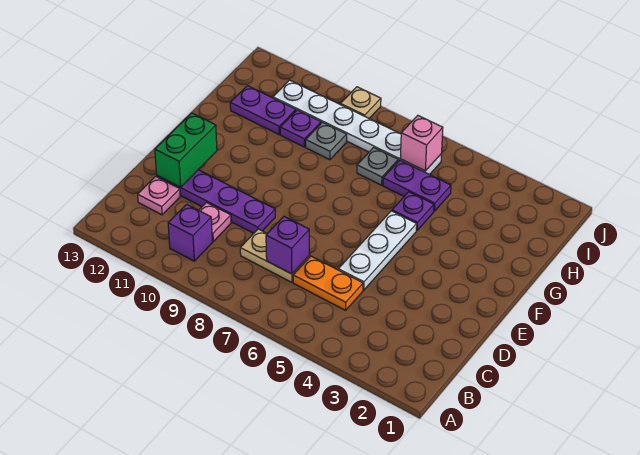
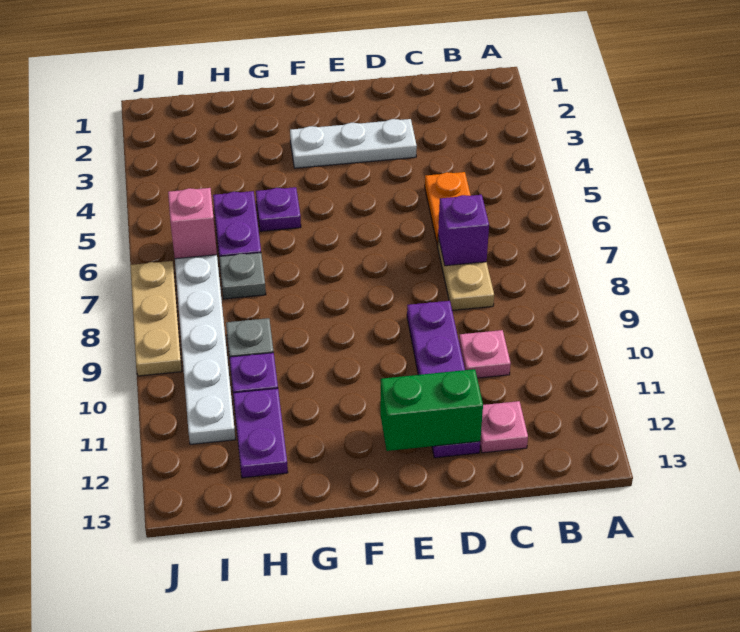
purple 1x1 brick [168,204,212,261] -> none
white 1x3 plate [338,211,417,290] -> white 1x3 plate moved to [290,119,417,168]
tan 1x1 plate [341,87,381,118] -> tan 1x3 plate [130,261,182,376]

